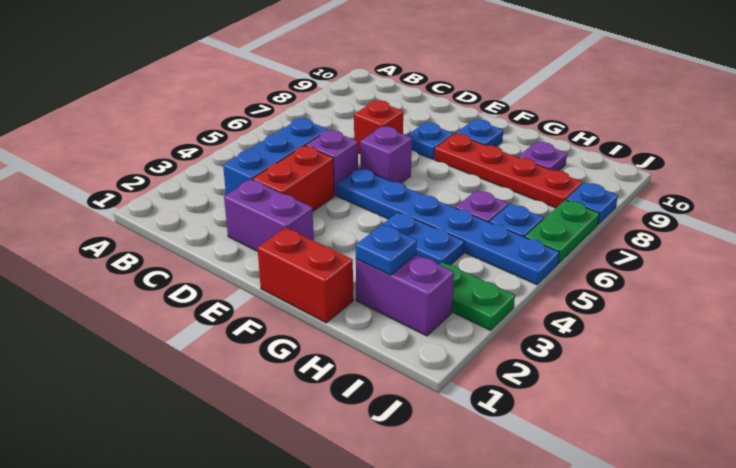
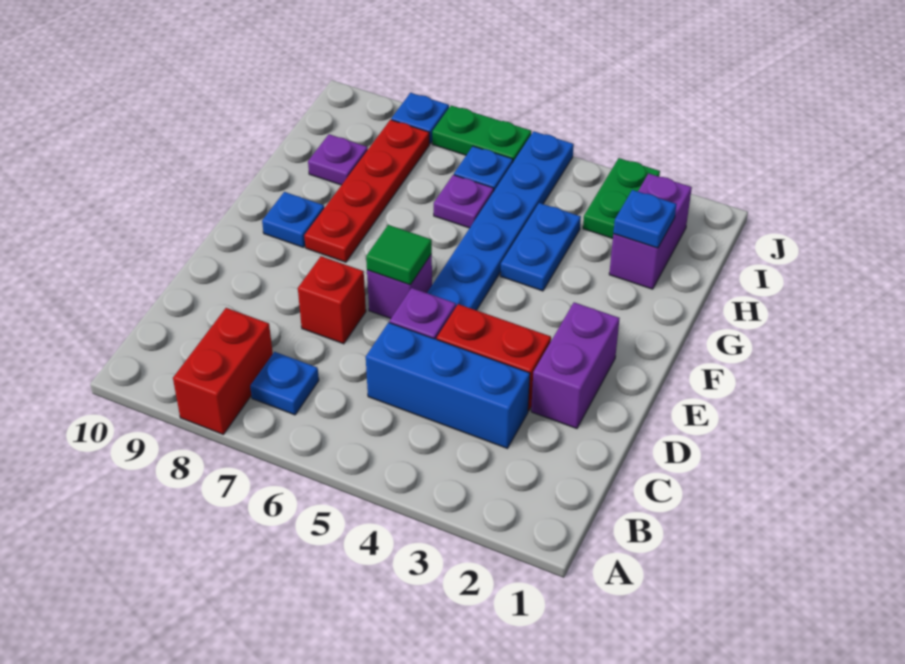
none -> green 1x1 tile [366,225,432,285]
blue 1x1 plate [407,123,453,159] -> blue 1x1 plate moved to [250,352,319,415]
red 1x2 brick [258,228,353,323] -> red 1x2 brick moved to [173,308,273,434]

